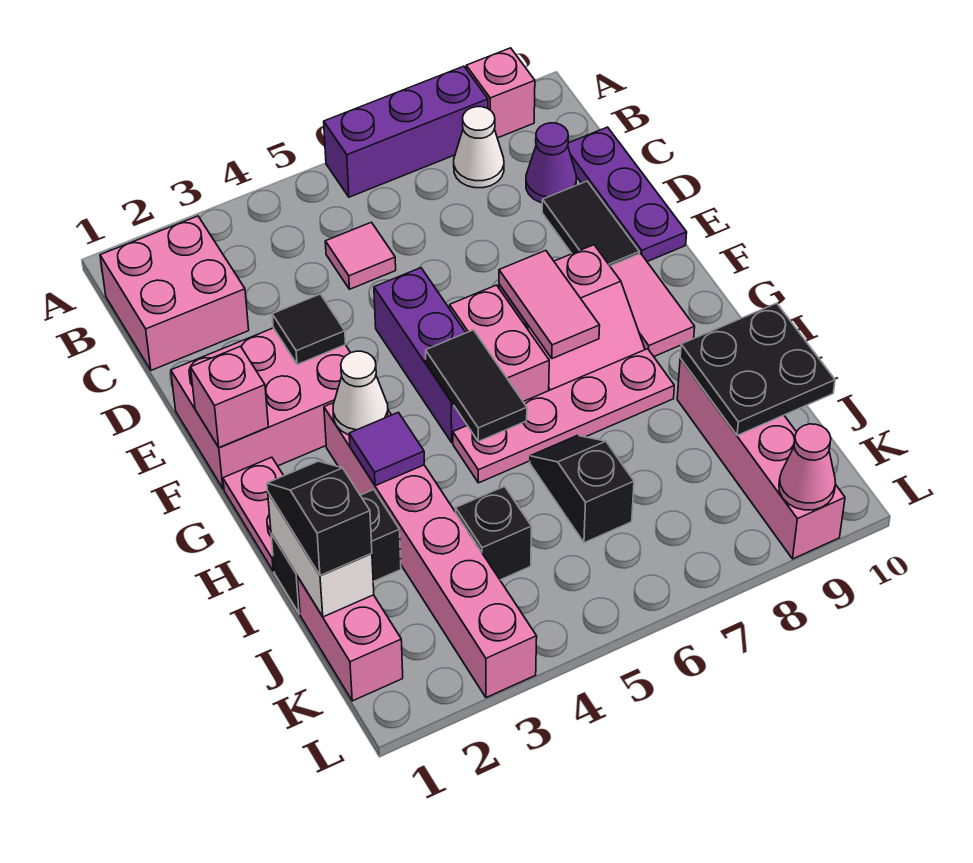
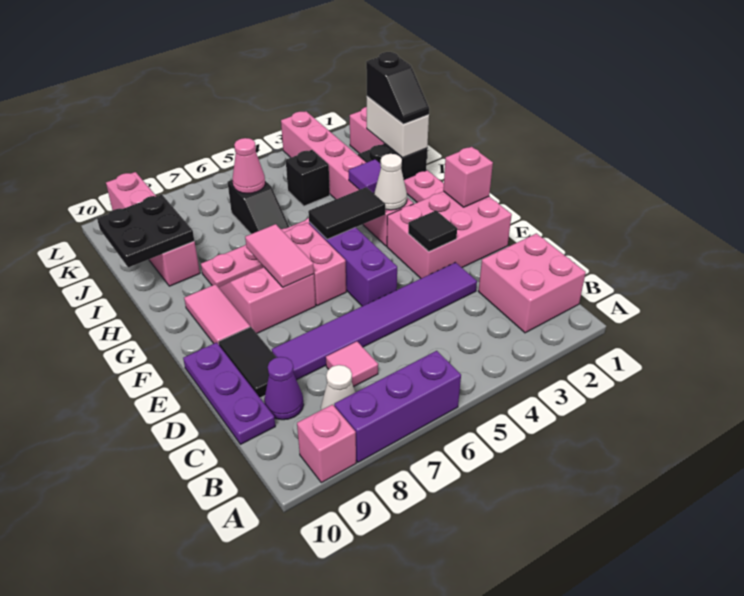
pink 1x1 tile [325,222,396,289] -> pink 1x1 tile moved to [326,341,378,387]
none -> purple 1x6 tile [272,262,477,380]
black 1x2 tile [426,330,527,442] -> black 1x2 tile turned to [308,187,385,239]
pink 1x1 cone [779,424,836,510] -> pink 1x1 cone moved to [233,138,265,193]

